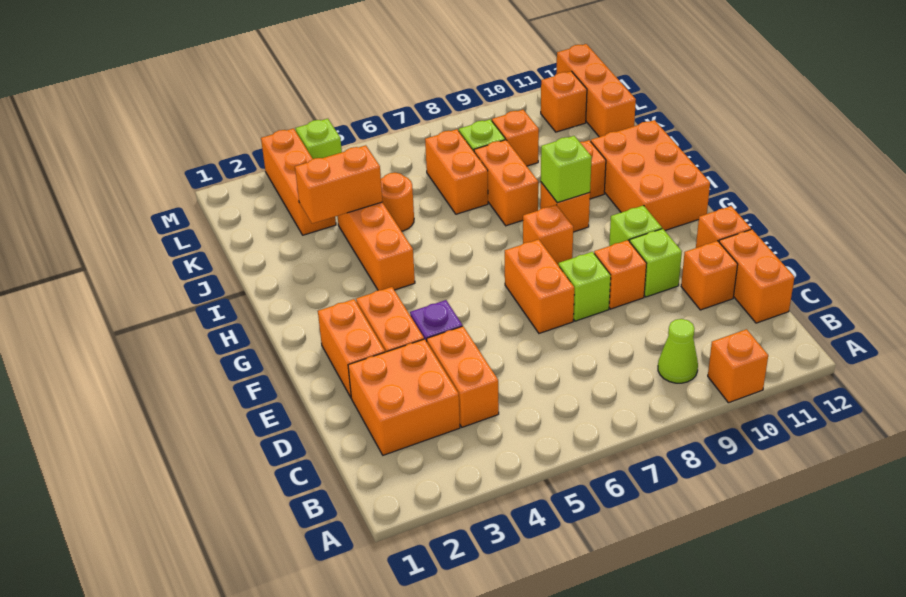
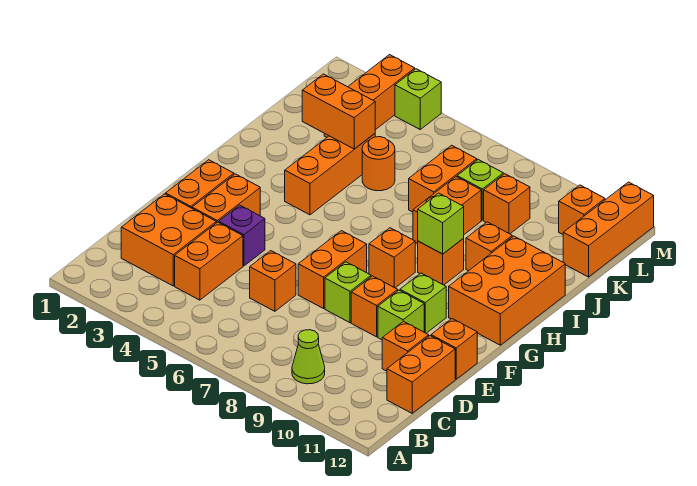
orange 1x1 brick [708,329,768,403] -> orange 1x1 brick moved to [250,251,296,311]

